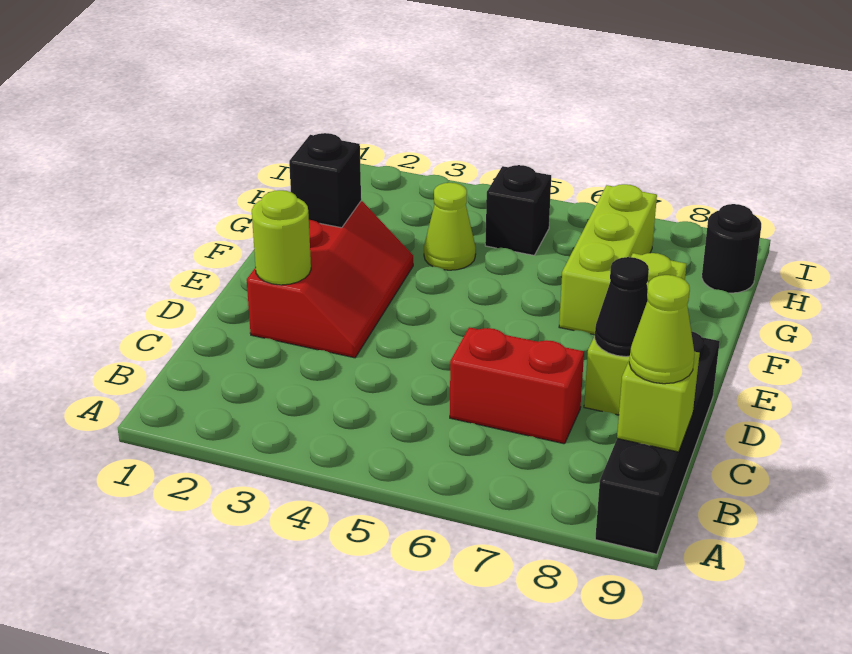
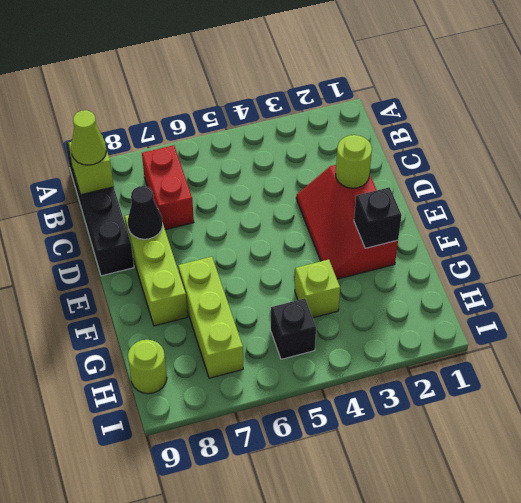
red 1x2 brick [450,327,584,444] -> red 1x2 brick turned to [142,145,194,230]
lime 1x1 cone [424,183,476,270] -> lime 1x1 brick [295,260,340,318]
black 1x1 round brick [702,204,761,293] -> lime 1x1 round brick [128,340,167,394]

